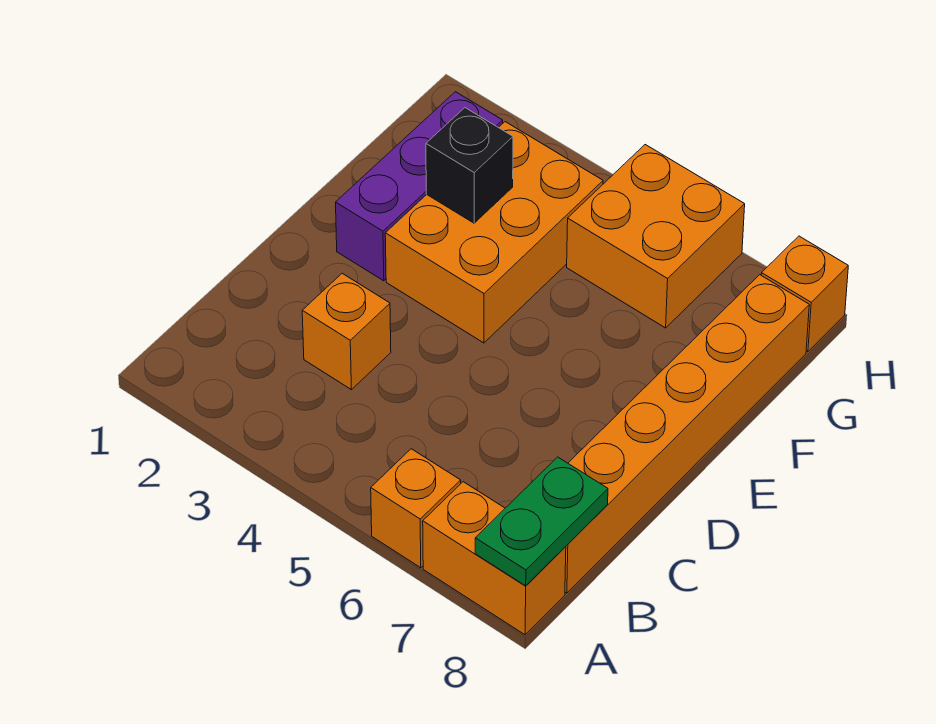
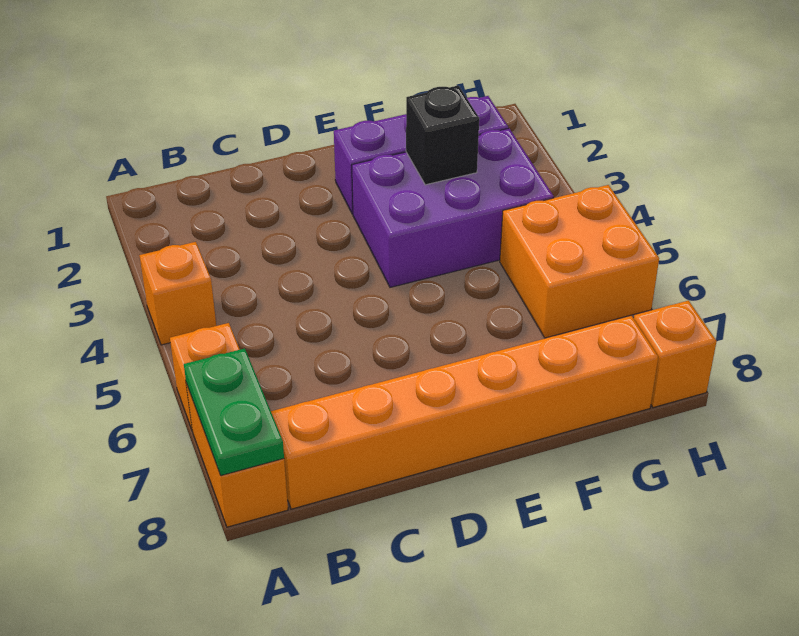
green 1x2 plate [475,457,608,586] -> green 1x2 plate turned to [184,348,284,476]
orange 1x1 brick [302,273,391,390] -> orange 1x1 brick moved to [139,242,216,345]
orange 2x3 brick [385,122,603,343] -> purple 2x3 brick [352,128,554,287]

